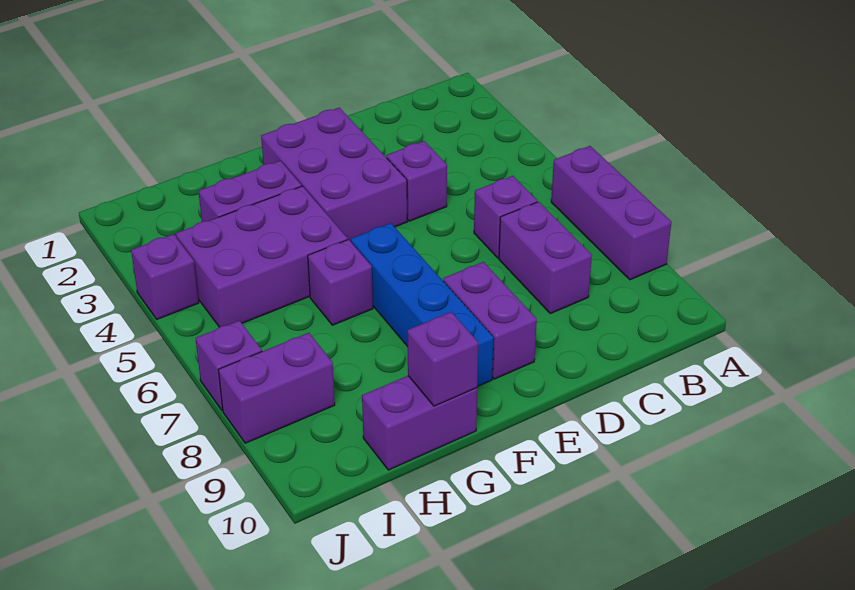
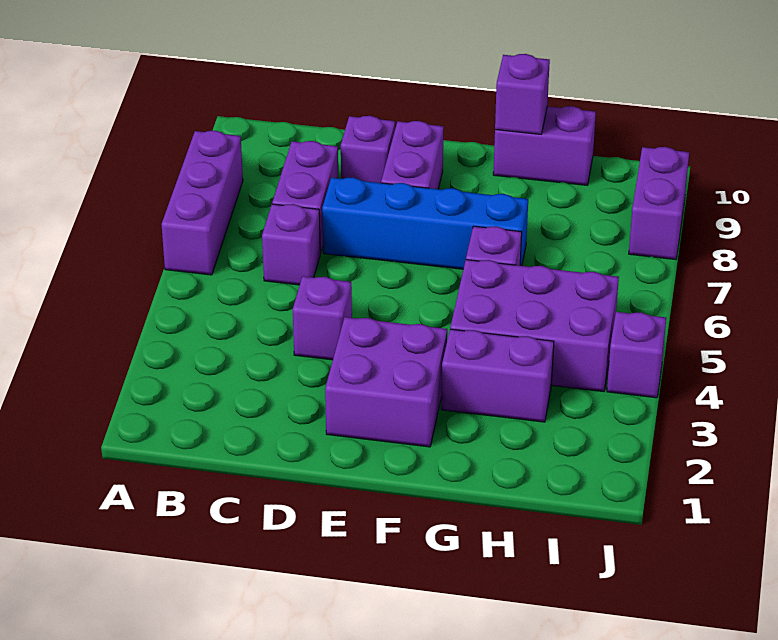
purple 2x3 brick [261,108,407,241] -> purple 2x2 brick [325,317,447,447]
blue 1x4 brick [351,223,494,387] -> blue 1x4 brick turned to [322,177,528,269]
purple 1x2 brick [219,333,335,443] -> purple 1x2 brick turned to [629,147,689,259]
purple 1x1 brick [196,320,262,411] -> purple 1x1 brick moved to [341,116,395,183]

